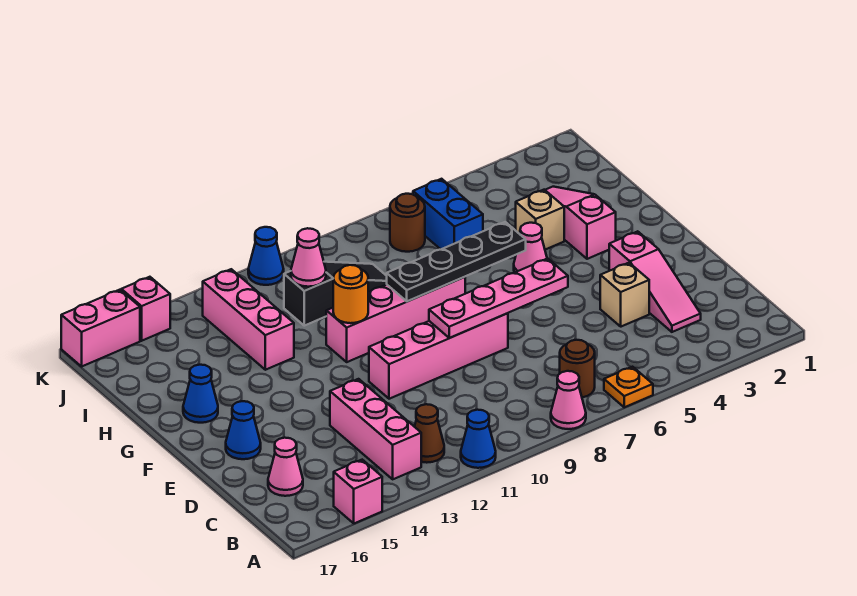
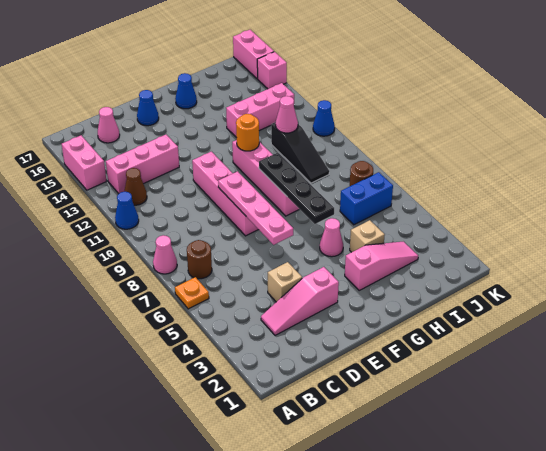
pink 1x1 brick [334,460,382,523] -> pink 1x2 brick [62,135,106,190]

